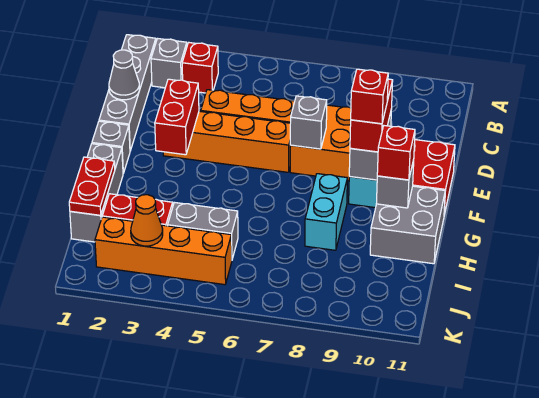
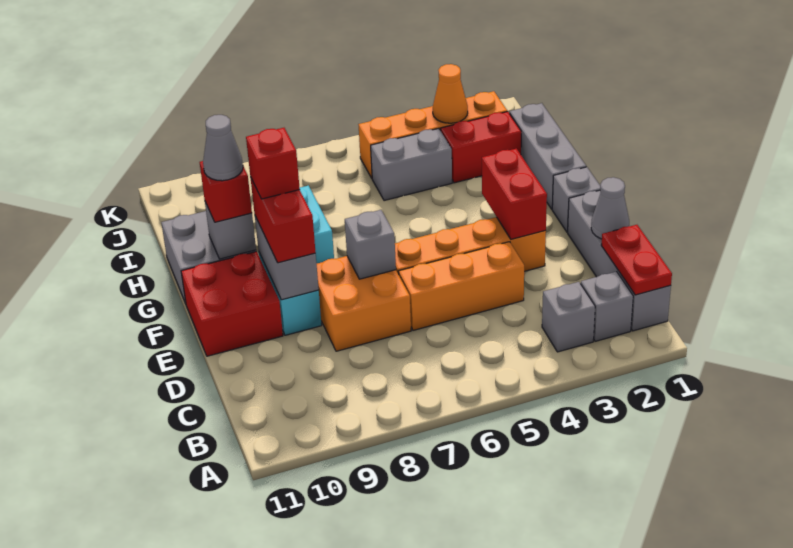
red 1x1 brick [182,43,218,93] -> grey 1x1 brick [542,282,595,352]
none -> grey 1x1 cone [203,115,243,181]
red 1x2 plate [69,157,115,215] -> red 1x2 plate moved to [601,225,672,295]

